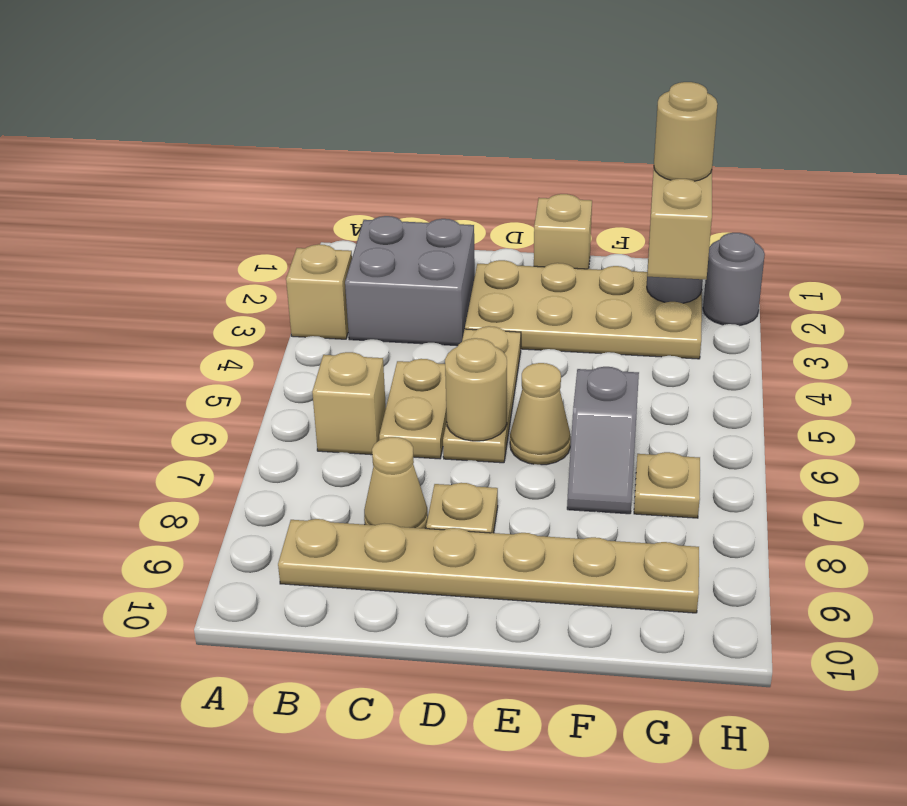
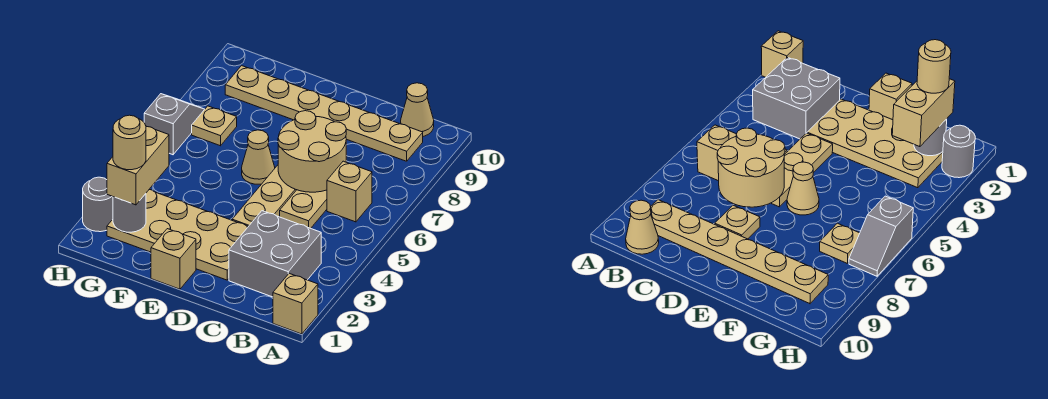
tan 1x1 brick [286,244,352,339] -> tan 1x1 brick moved to [273,273,318,334]
tan 1x1 cone [364,437,428,529] -> tan 1x1 cone moved to [401,83,434,136]
tan 1x1 round brick [445,338,507,441] -> tan 2x2 round brick [278,111,346,192]
grey 1x2 slope [567,367,639,514] -> grey 1x2 slope moved to [144,94,205,155]

